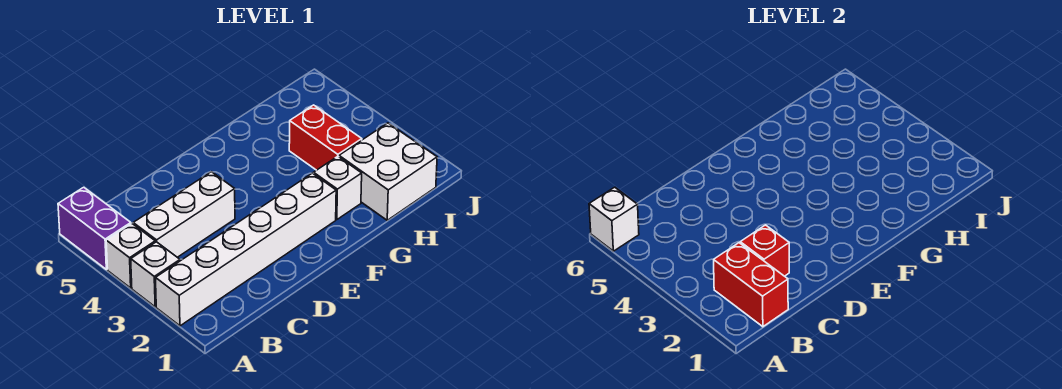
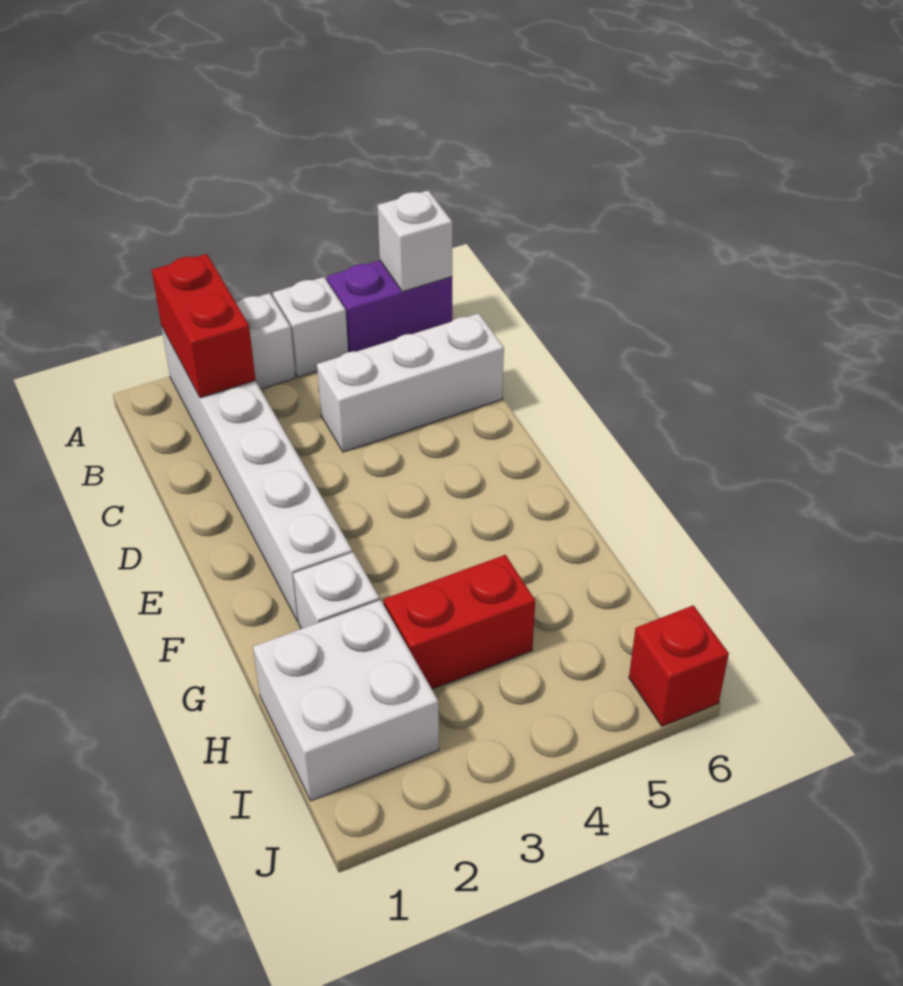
red 1x2 brick [714,243,788,327] -> red 1x2 brick turned to [152,254,256,398]
white 1x3 brick [133,172,235,257] -> white 1x3 brick turned to [317,313,504,452]
red 1x1 brick [740,225,789,276] -> red 1x1 brick moved to [629,605,729,726]

